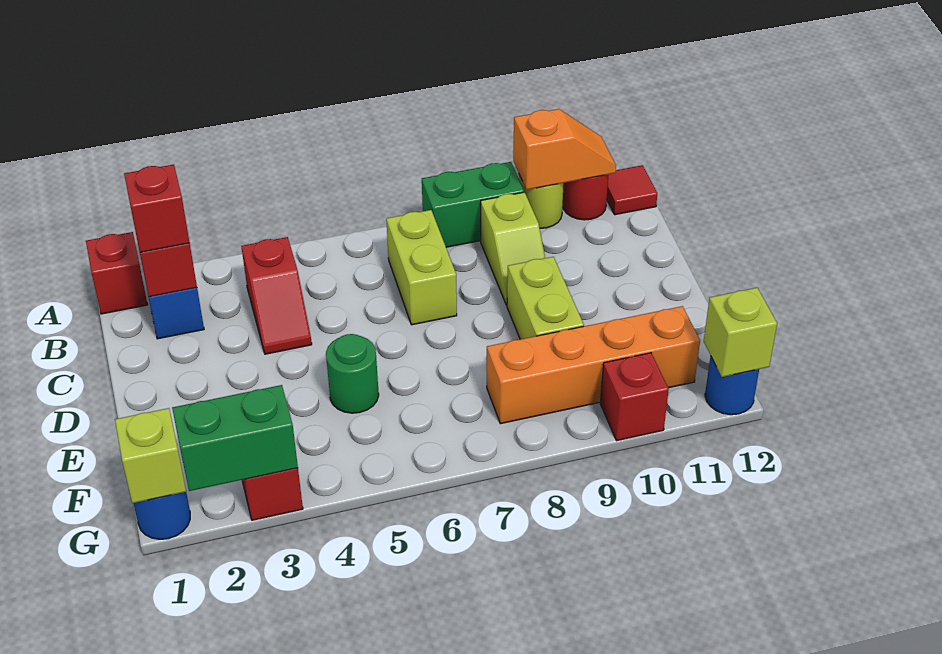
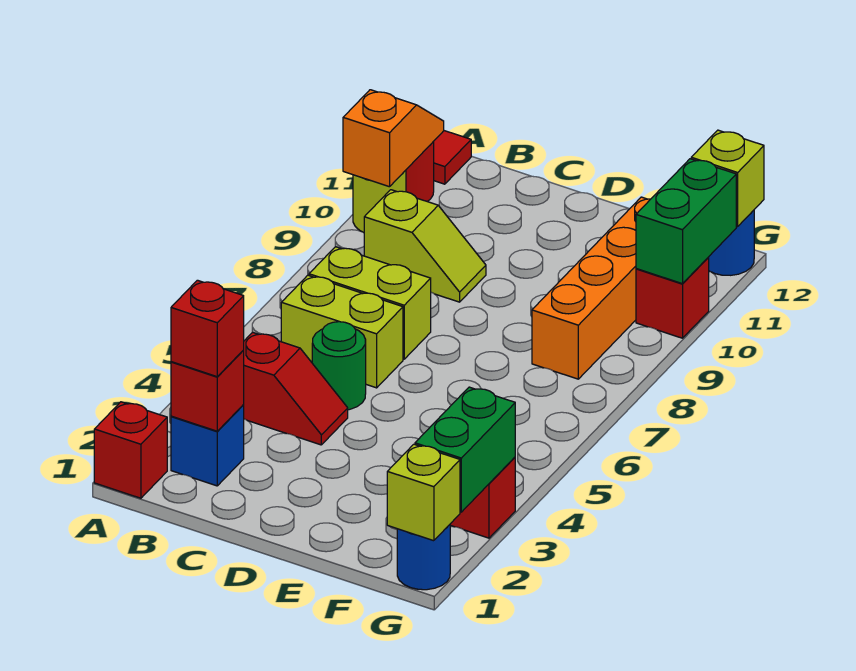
green 1x2 brick [422,162,524,247] -> green 1x2 brick moved to [636,159,736,284]
lime 1x2 brick [507,257,584,339] -> lime 1x2 brick moved to [281,275,403,388]
green 1x1 round brick [326,334,379,413] -> green 1x1 round brick moved to [312,322,366,410]

